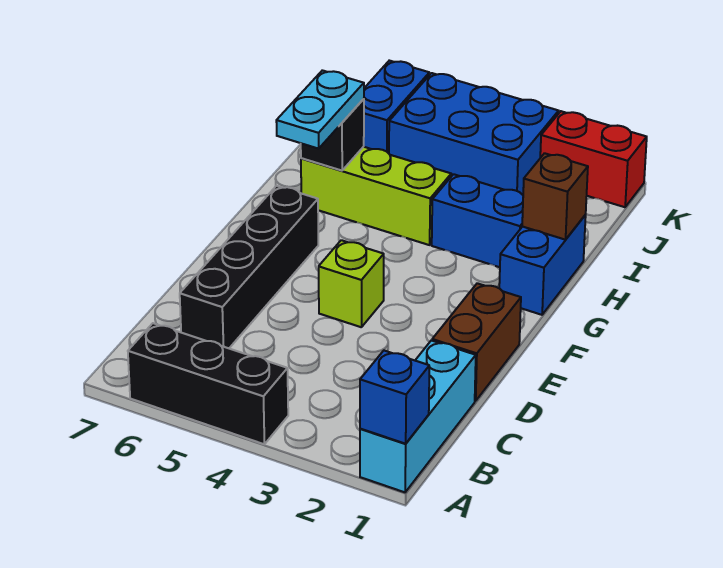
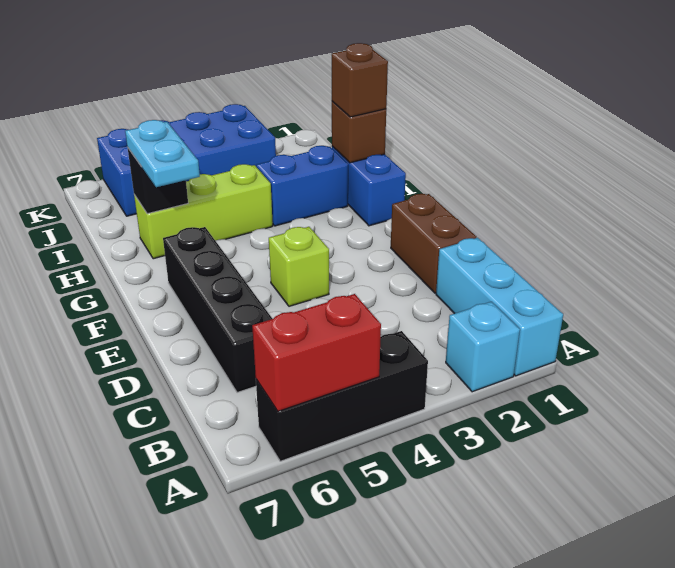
blue 1x1 brick [360,351,429,444] -> none
none -> cyan 1x1 brick [446,302,520,392]
none -> brown 1x1 brick [332,43,388,117]
red 1x2 brick [540,111,647,207] -> red 1x2 brick moved to [252,294,381,411]

